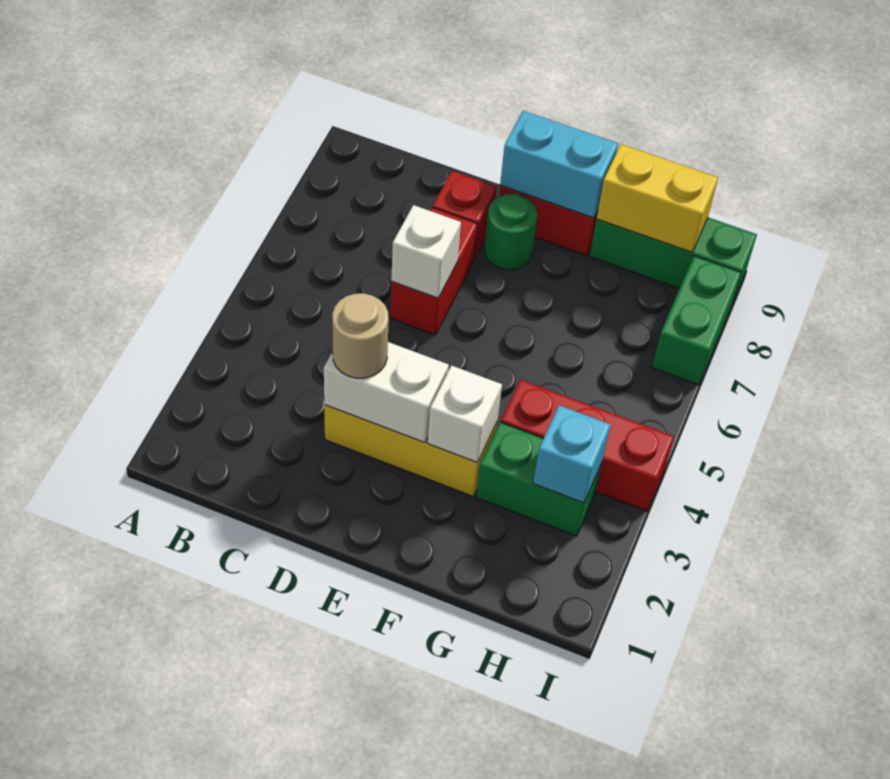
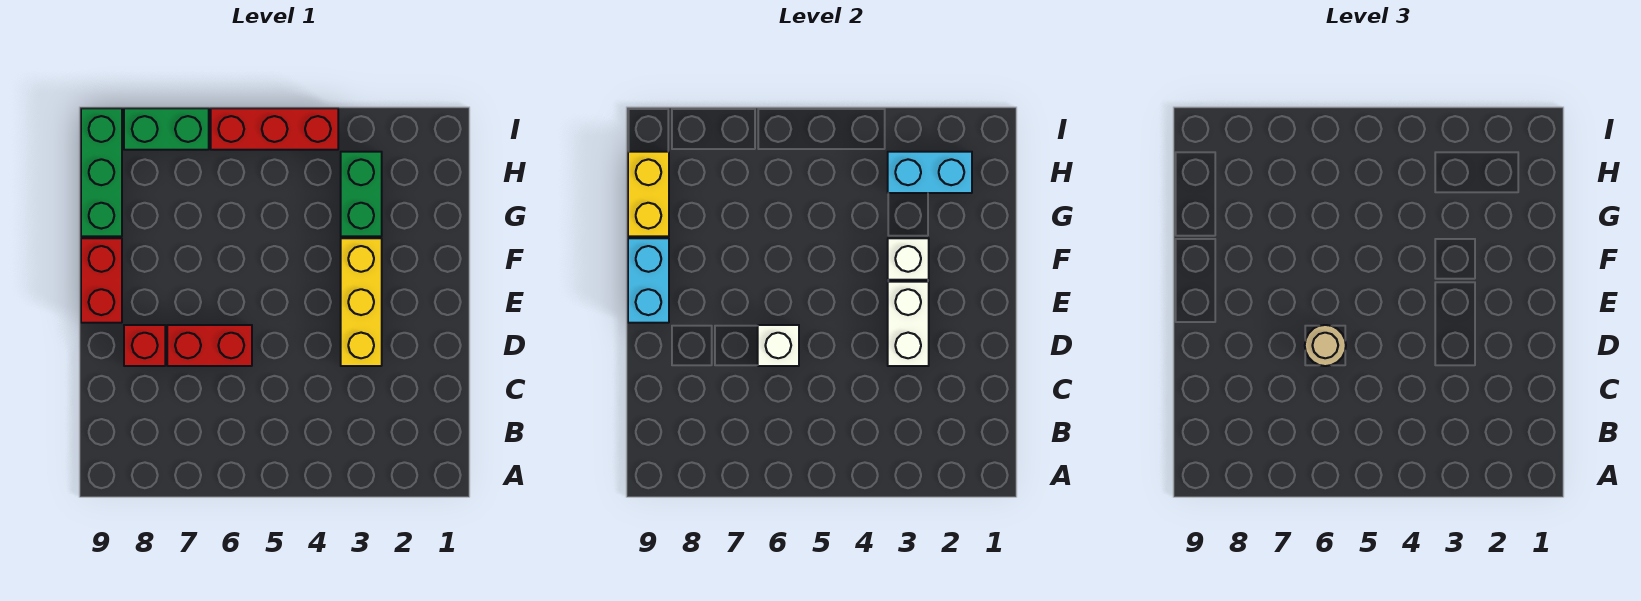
tan 1x1 round brick [332,293,389,378] -> tan 1x1 round brick moved to [1305,325,1346,366]
green 1x1 round brick [485,194,538,270] -> none
red 1x3 brick [501,380,674,511] -> red 1x3 brick turned to [211,108,338,150]
cyan 1x1 brick [533,405,611,503] -> cyan 1x2 brick [888,152,972,193]

